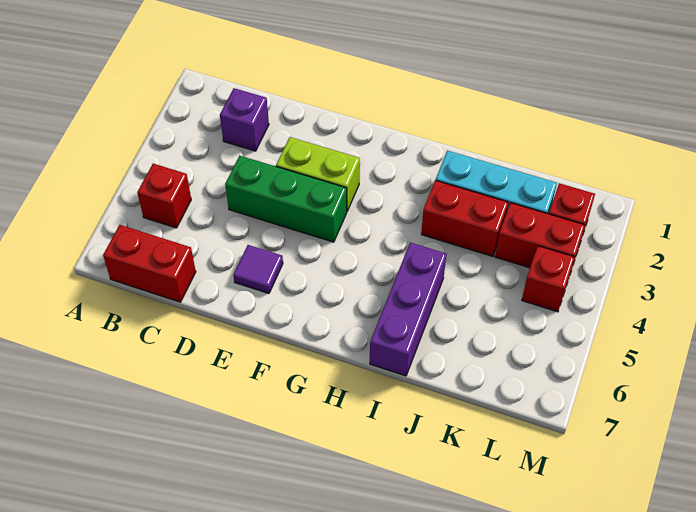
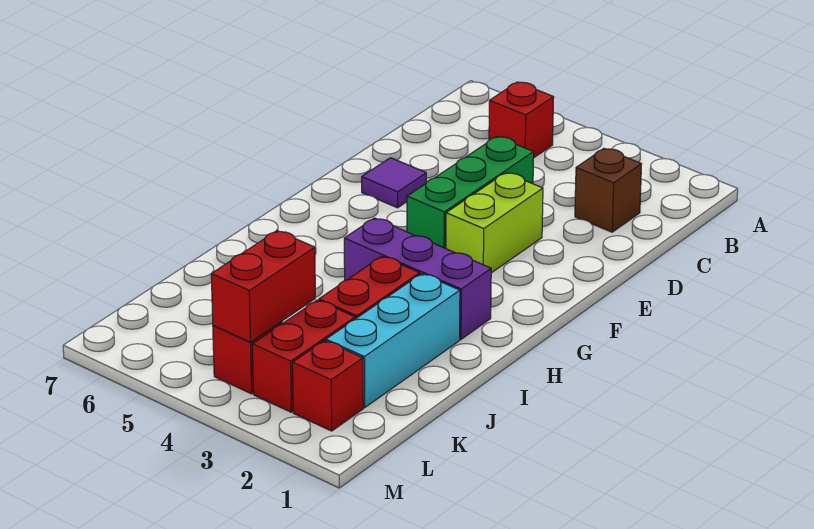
red 1x2 brick [103,225,196,302] -> red 1x2 brick moved to [211,231,315,342]
purple 1x1 brick [220,88,269,151] -> brown 1x1 brick [575,149,641,232]
purple 1x3 brick [370,243,446,376] -> purple 1x3 brick moved to [344,218,491,339]

